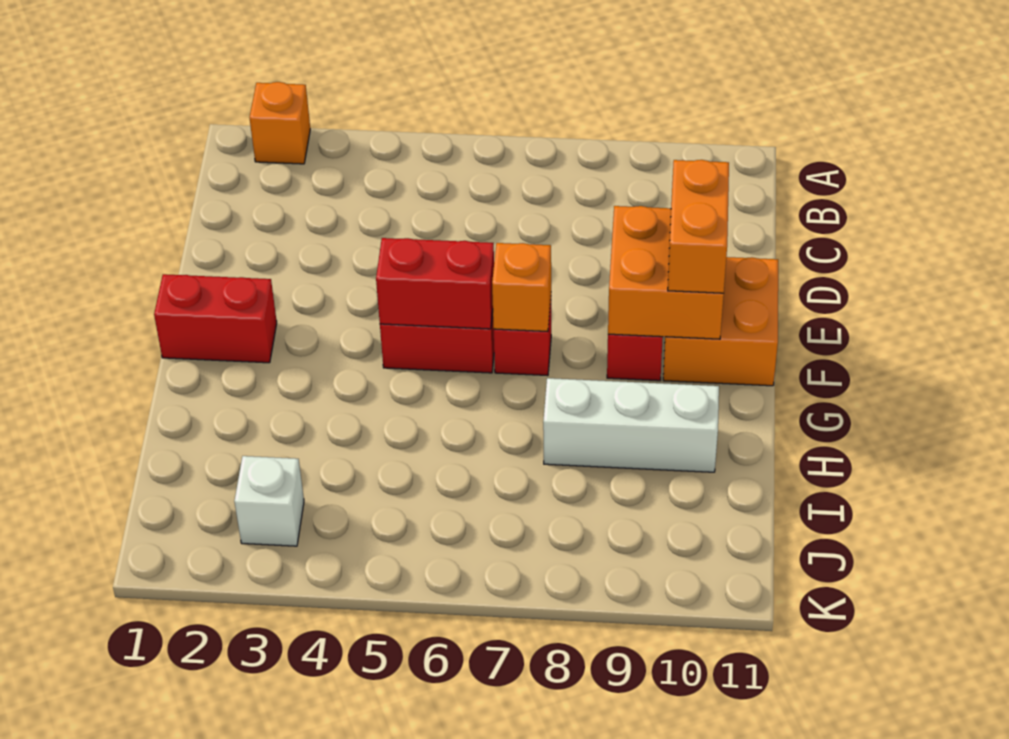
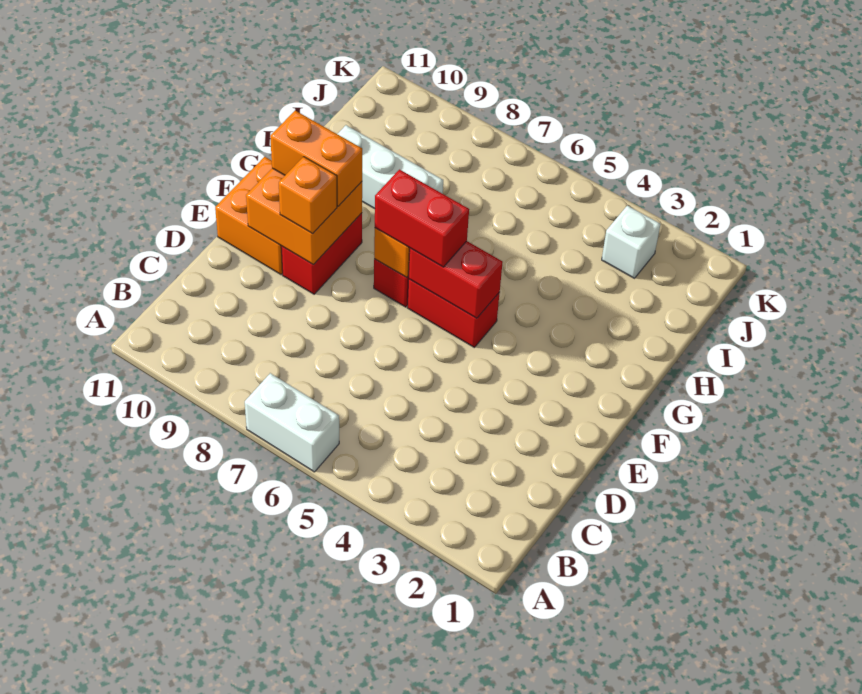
orange 1x1 brick [250,82,310,164] -> orange 1x1 brick moved to [279,157,337,234]
none -> white 1x2 brick [245,373,339,472]
orange 1x2 brick [668,160,729,293] -> orange 1x2 brick turned to [270,111,362,206]
red 1x2 brick [154,274,277,363] -> red 1x2 brick moved to [375,170,469,267]

